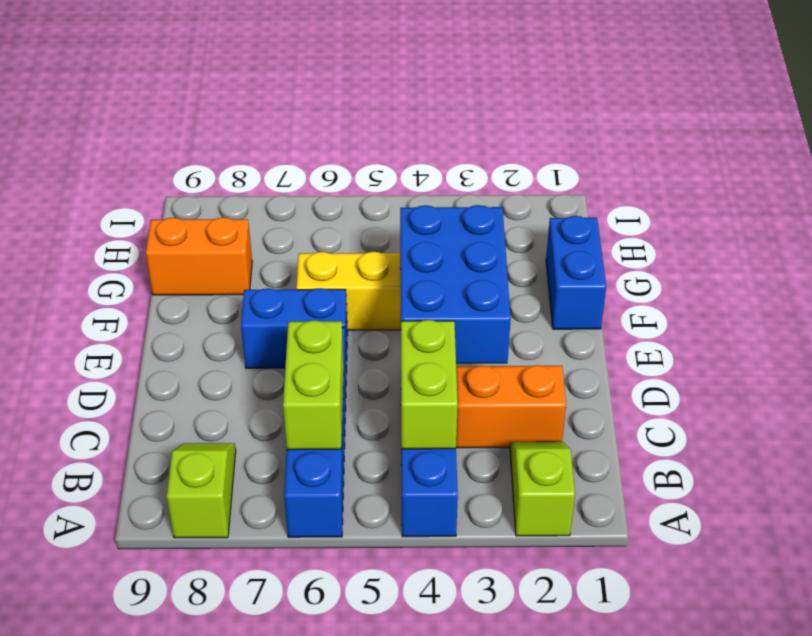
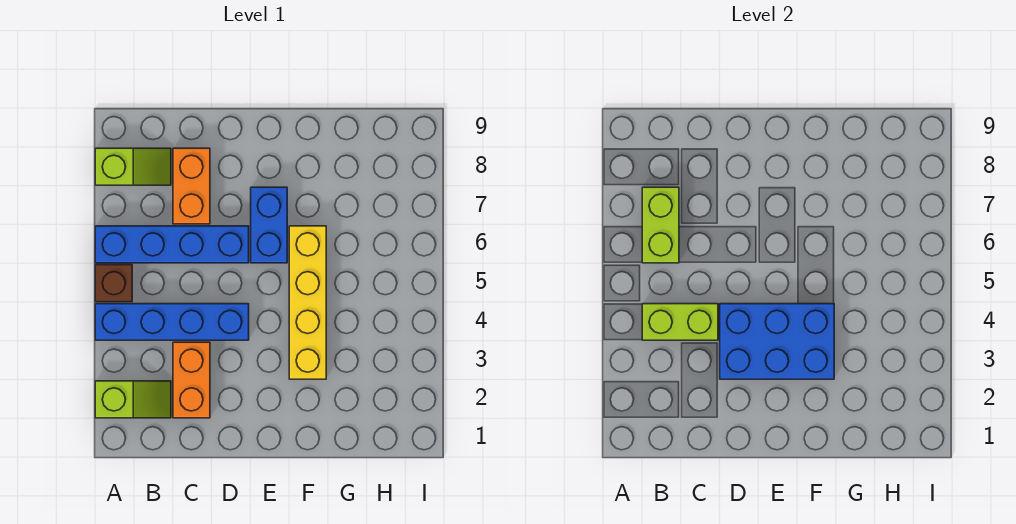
none -> brown 1x1 brick [95,265,132,302]
lime 1x2 brick [283,320,344,450] -> lime 1x2 brick turned to [642,187,679,263]
blue 1x2 brick [546,216,606,329] -> none
orange 1x2 brick [146,217,252,295] -> orange 1x2 brick moved to [173,148,210,224]

